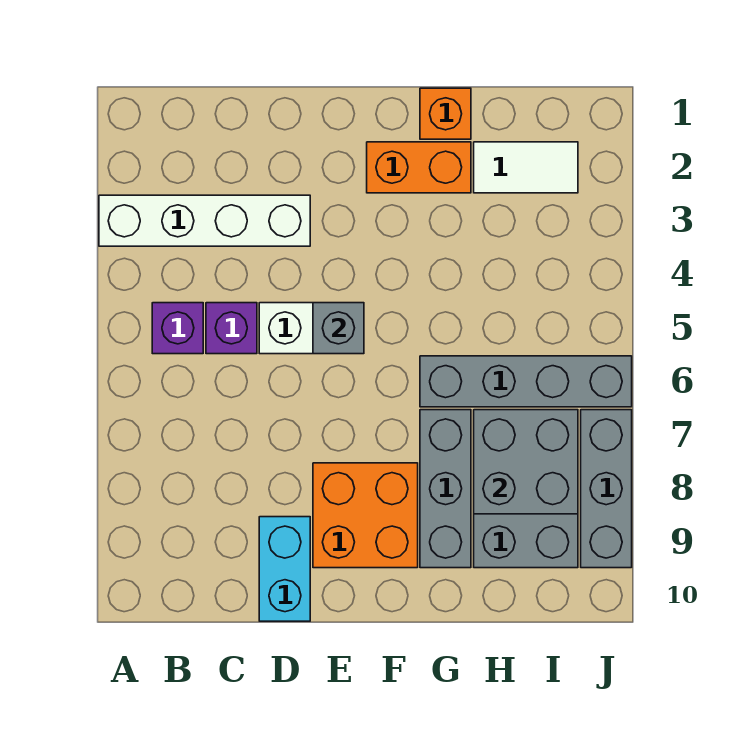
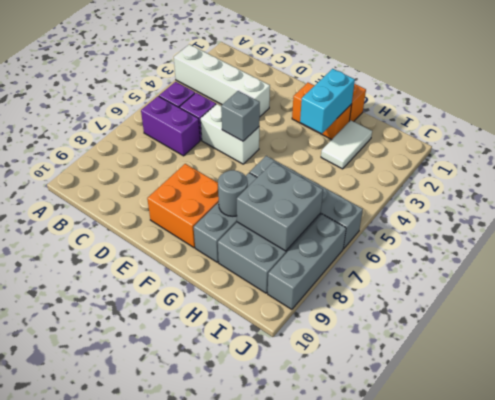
none -> purple 1x2 brick [141,96,200,156]
cyan 1x2 brick [259,517,310,621] -> cyan 1x2 brick moved to [300,69,355,134]
none -> grey 1x1 round brick [218,170,248,216]
white 1x2 tile [474,142,578,193] -> white 1x2 tile turned to [321,120,372,169]

